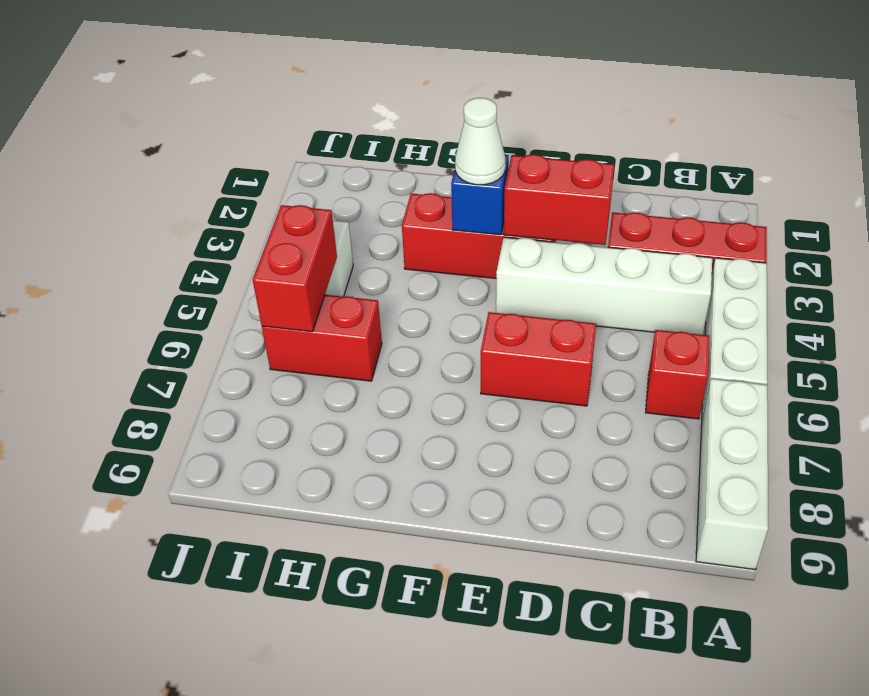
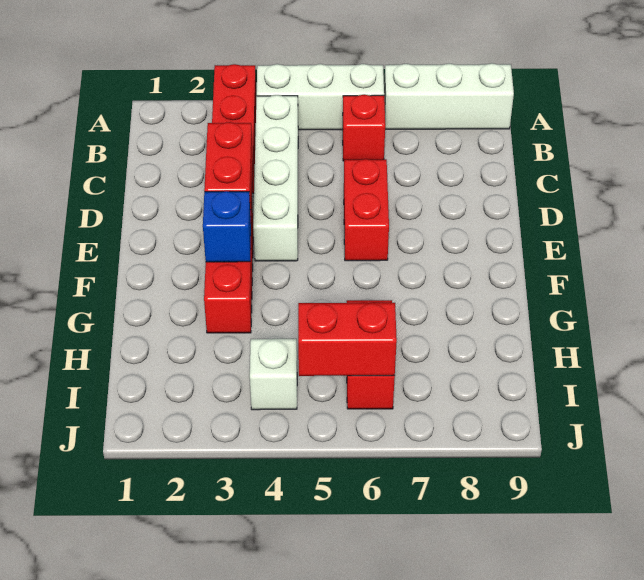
white 1x1 cone [455,98,506,185] -> none

